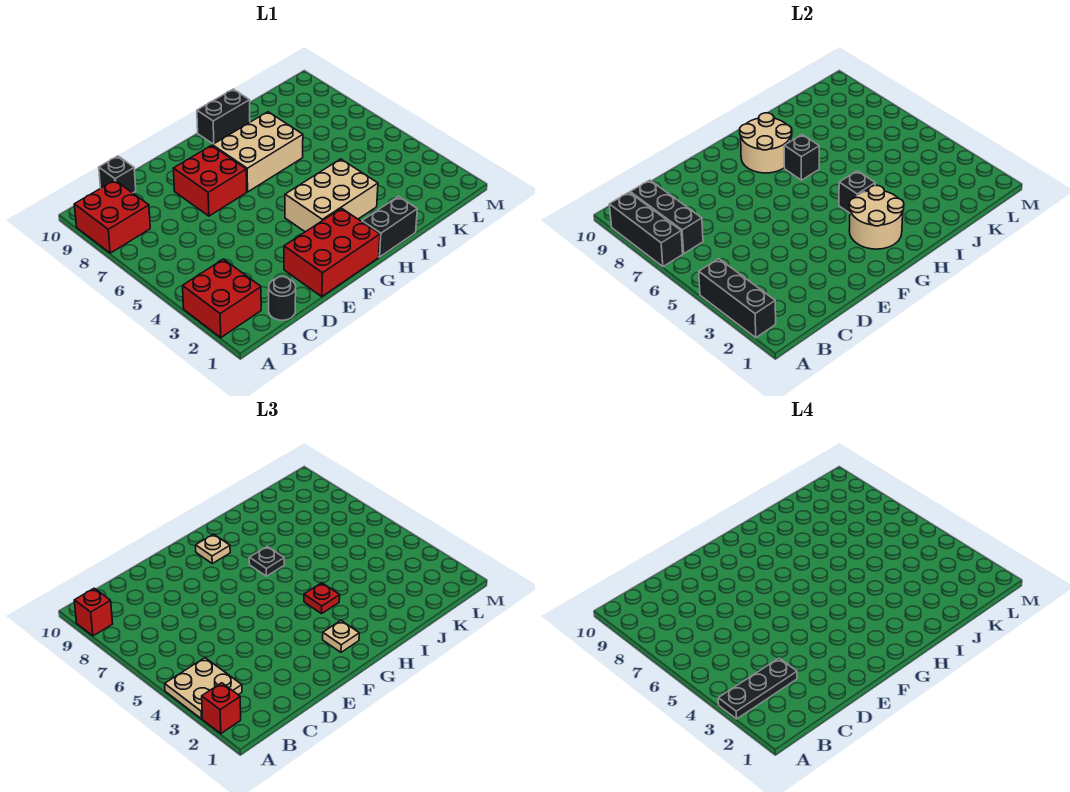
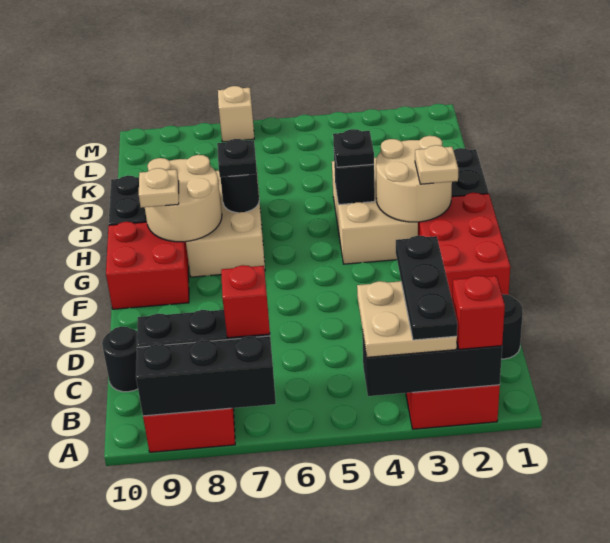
red 1x1 brick [74,588,113,636] -> red 1x1 brick moved to [221,265,270,338]
black 1x1 brick [99,156,136,193] -> black 1x1 round brick [102,327,138,392]
red 2x2 brick [173,145,247,216] -> red 2x2 brick moved to [106,222,189,309]
red 1x1 plate [304,583,340,614] -> black 1x1 plate [333,129,374,167]
black 1x1 brick [784,135,819,180] -> black 1x1 round brick [220,174,259,213]
none -> tan 1x1 brick [218,86,254,142]

